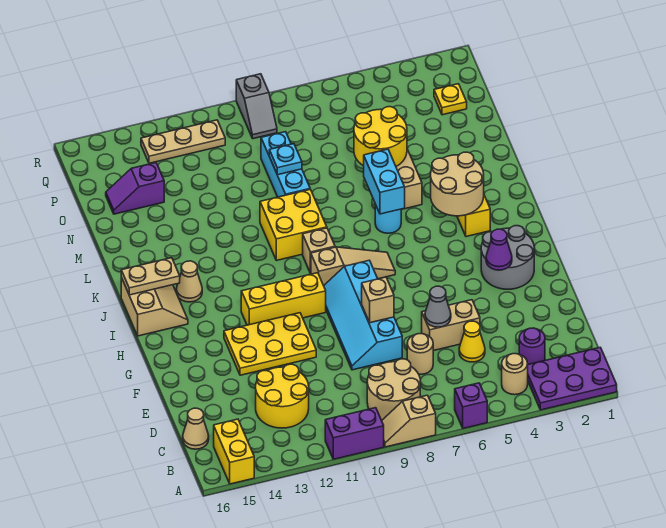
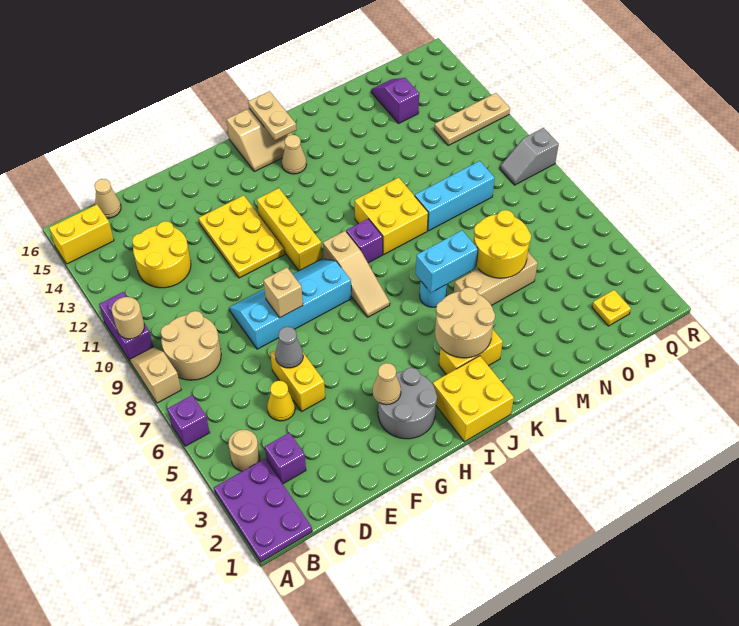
purple 1x1 round brick [519,328,545,364] -> purple 1x1 brick [265,433,306,484]
tan 1x1 round brick [407,334,433,374] -> tan 1x1 round brick moved to [112,297,144,339]
tan 1x2 brick [422,300,480,351] -> yellow 1x2 brick [270,350,325,411]
purple 1x1 cone [486,229,512,270] -> tan 1x1 cone [373,363,401,405]
none -> yellow 2x2 brick [433,356,514,442]
tan 1x1 brick [303,228,335,273] -> purple 1x1 brick [346,219,383,263]
cyan 1x1 plate [269,144,302,175] -> none
tan 1x3 plate [141,120,225,163] -> tan 1x3 plate turned to [434,93,510,145]

